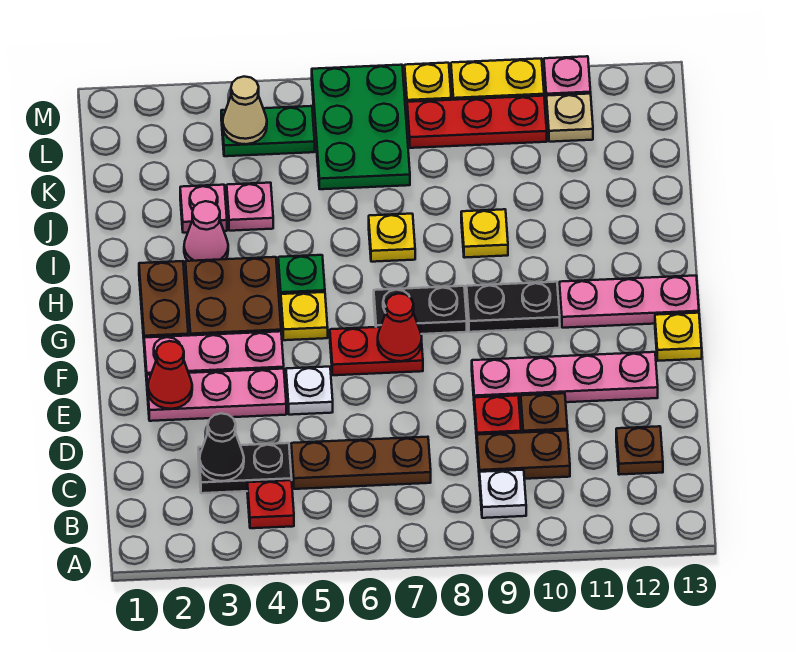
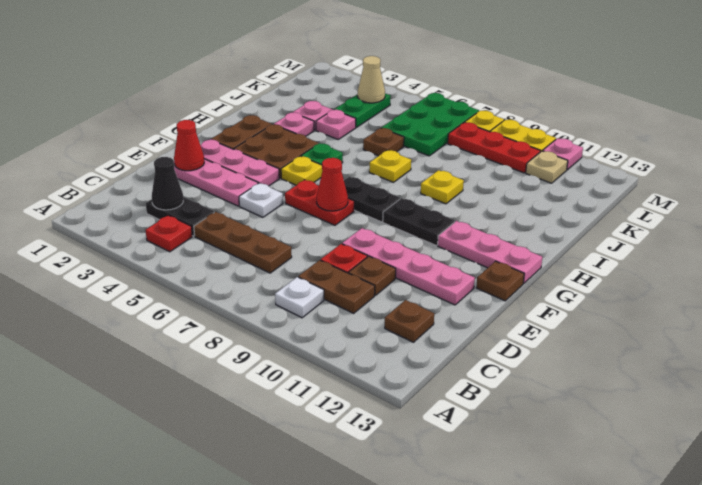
yellow 1x1 plate [655,313,702,361] -> brown 1x1 plate [476,261,524,301]
pink 1x1 cone [184,201,228,261] -> pink 1x1 plate [274,112,314,136]
none -> brown 1x1 plate [363,128,404,156]
green 1x2 plate [221,106,315,156] -> green 1x2 plate turned to [334,93,391,127]

